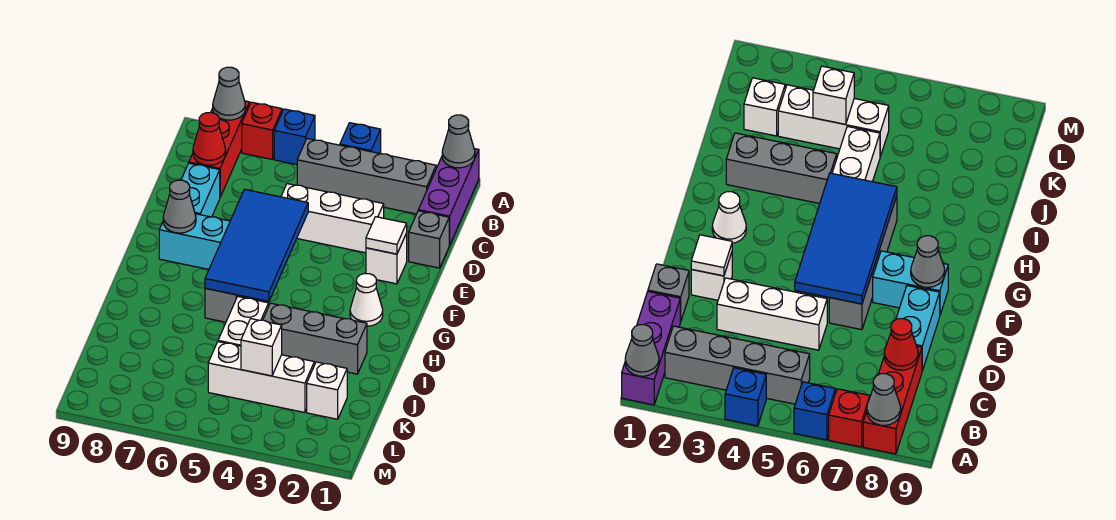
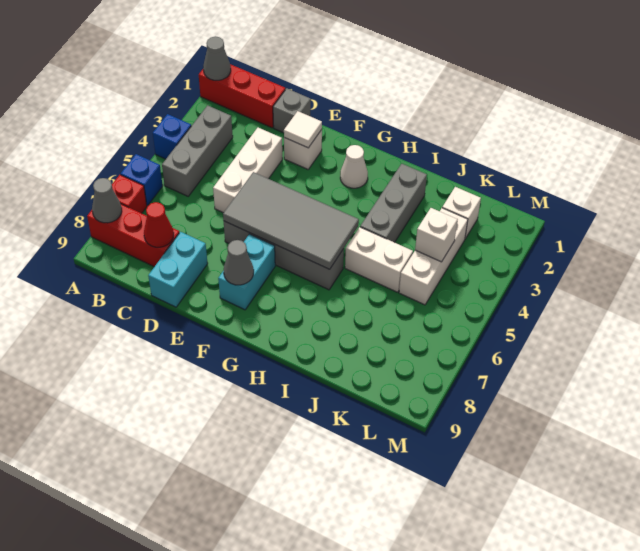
purple 1x3 brick [418,149,479,245] -> red 1x3 brick [199,64,285,128]
grey 1x4 brick [297,139,436,214] -> grey 1x3 brick [162,105,233,196]
cyan 1x2 brick [181,163,220,217] -> cyan 1x2 brick turned to [148,232,208,307]
blue 2x4 tile [205,189,308,301] -> grey 2x4 tile [223,172,359,269]

